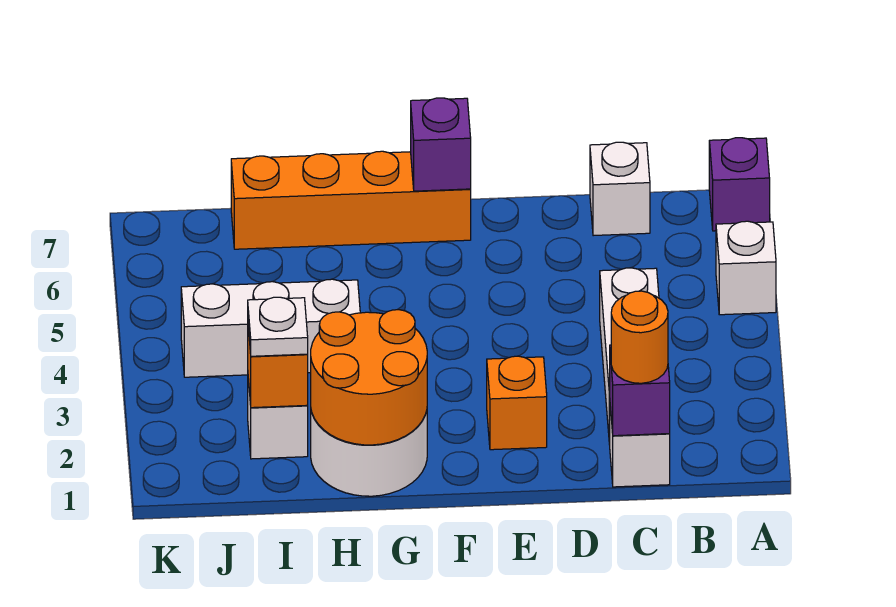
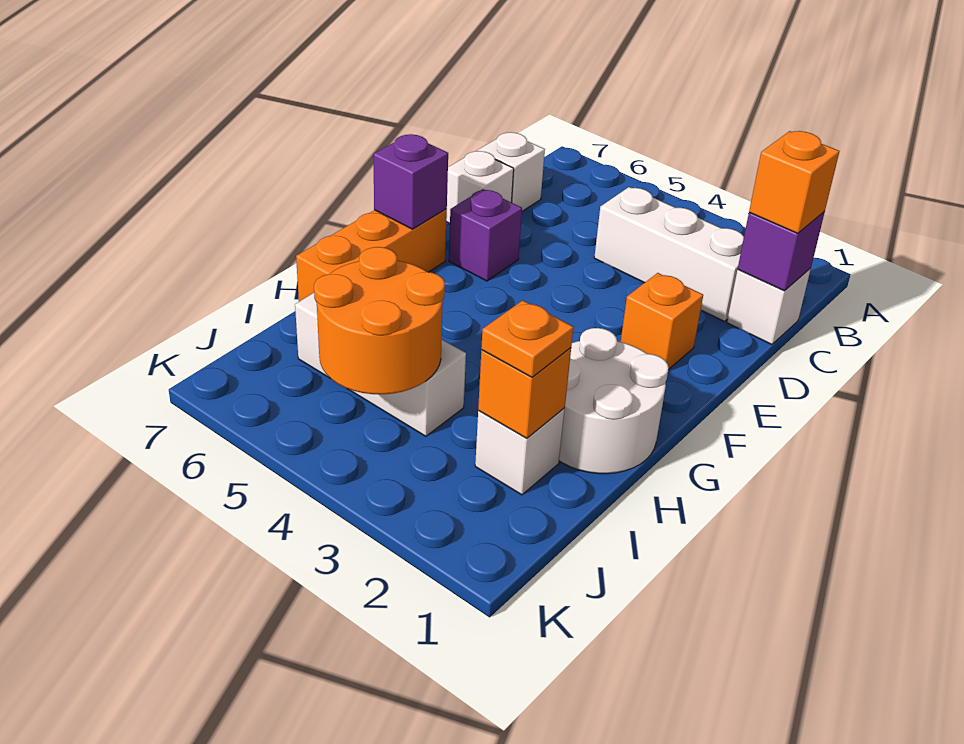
white 1x1 brick [716,221,776,315] -> white 1x1 brick moved to [446,151,514,223]
purple 1x1 brick [709,138,770,231] -> purple 1x1 brick moved to [449,189,522,281]
orange 1x1 round brick [611,291,668,383] -> orange 1x1 brick [749,131,840,233]
orange 1x4 brick [231,151,471,249] -> orange 1x3 brick [296,209,447,302]
orange 2x2 round brick [311,310,427,445] -> orange 2x2 round brick moved to [314,247,445,394]
white 1x3 brick [181,279,360,377] -> white 1x3 brick turned to [295,293,466,436]
white 1x1 plate [248,297,308,356] -> orange 1x1 plate [481,300,573,377]

